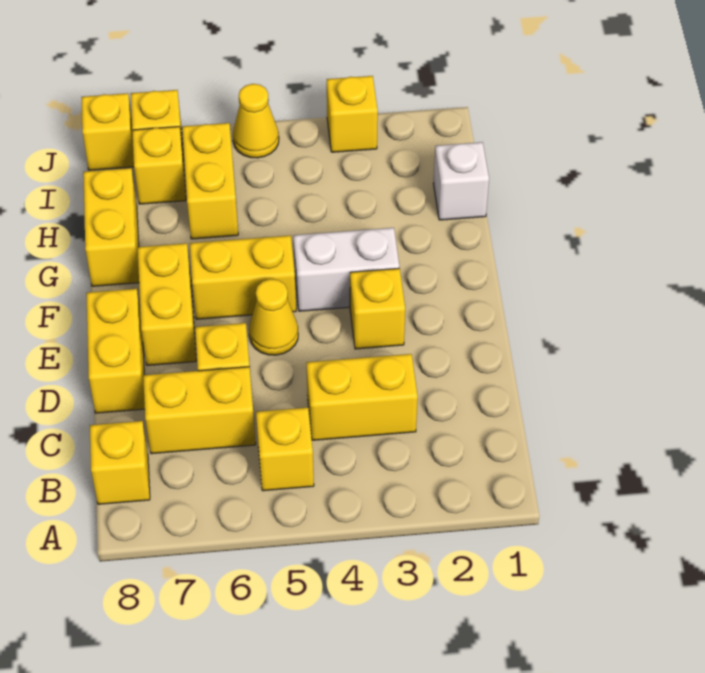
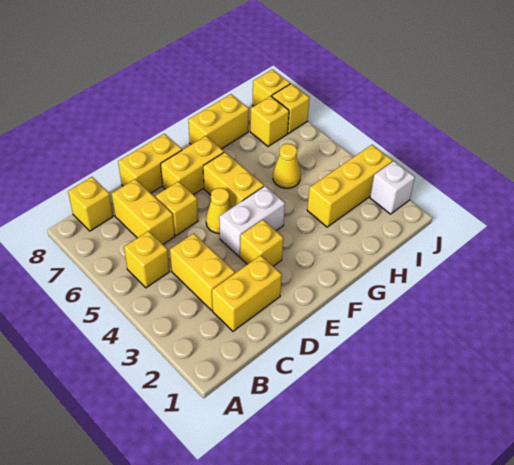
white 1x2 brick [293,228,399,311] -> white 1x2 brick turned to [219,186,285,257]
white 1x1 brick [433,142,489,220] -> white 1x1 brick moved to [370,161,415,214]
yellow 1x2 brick [182,123,238,239] -> yellow 1x2 brick moved to [212,255,282,331]
yellow 1x1 brick [327,76,378,152] -> yellow 1x3 brick [307,145,393,227]
yellow 1x1 cone [233,84,279,158] -> yellow 1x1 cone moved to [273,144,301,188]

